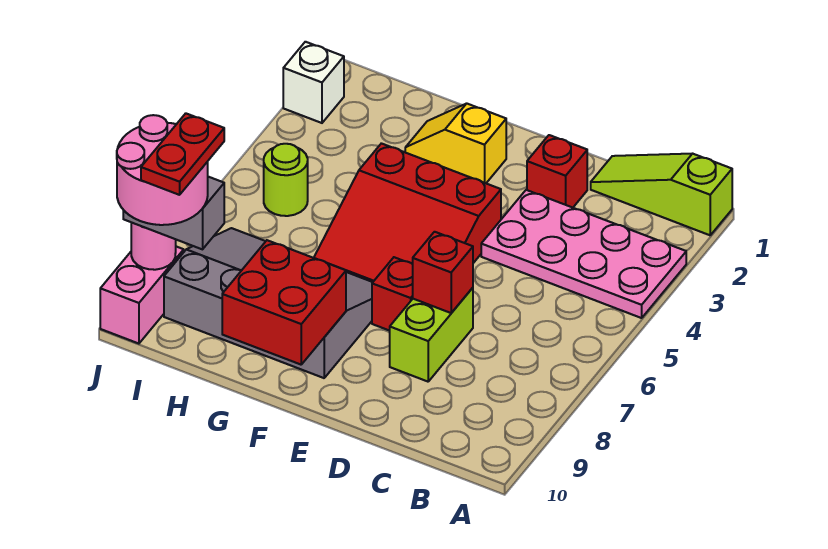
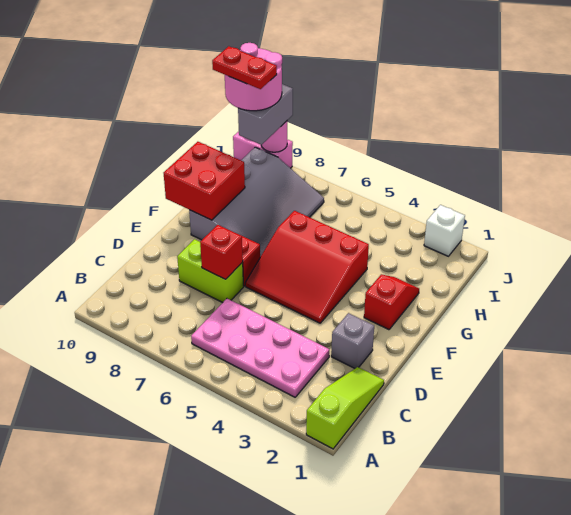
pink 2x4 plate [481,190,686,318] -> pink 2x4 plate turned to [191,299,329,397]
red 1x1 brick [527,135,587,208] -> grey 1x1 brick [331,313,374,368]
red 3x3 slope [314,143,501,282] -> red 3x3 slope turned to [245,211,369,323]
yellow 1x2 slope [405,104,506,183] -> red 1x2 slope [364,275,419,330]
lime 1x1 round brick [264,144,308,216] -> none

